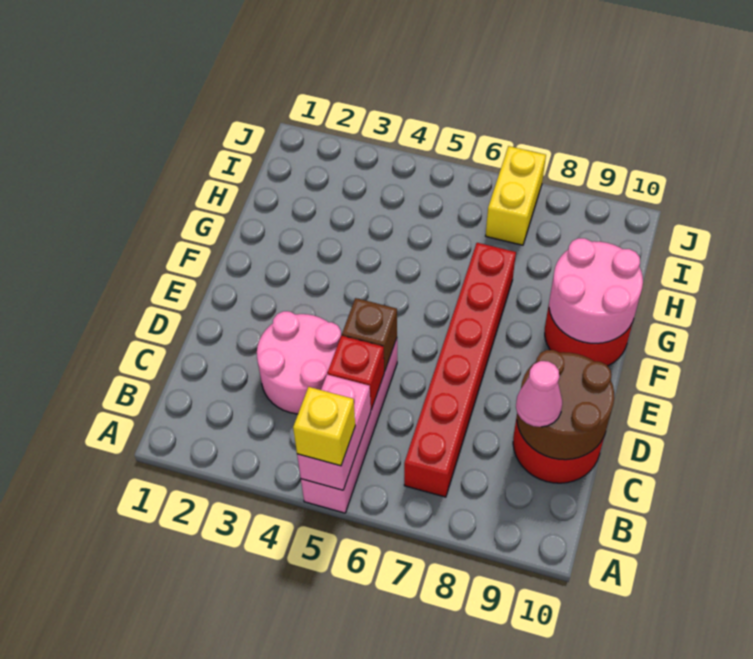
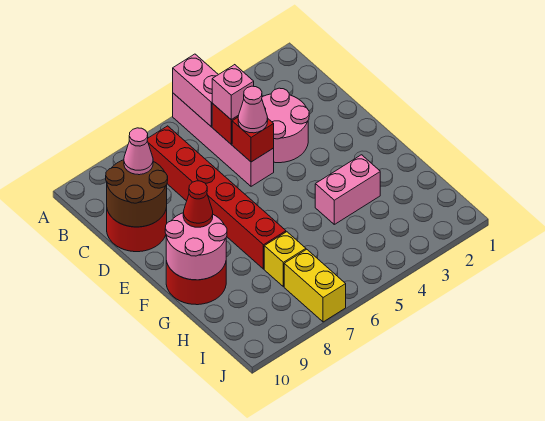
yellow 1x1 brick [293,387,355,466] -> yellow 1x1 brick moved to [264,232,306,287]
none -> pink 1x1 brick [212,65,254,120]
brown 1x1 brick [342,298,397,372] -> red 1x1 brick [232,118,274,162]
none -> pink 1x1 cone [238,86,268,133]
none -> red 1x1 cone [183,181,213,227]
none -> pink 1x2 brick [315,155,380,224]

